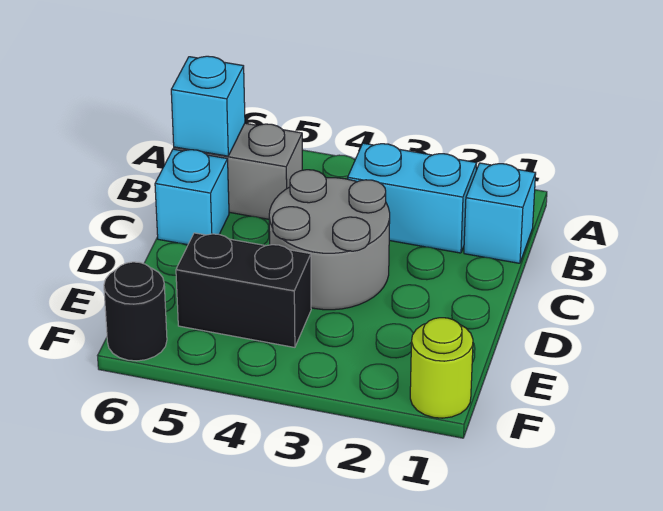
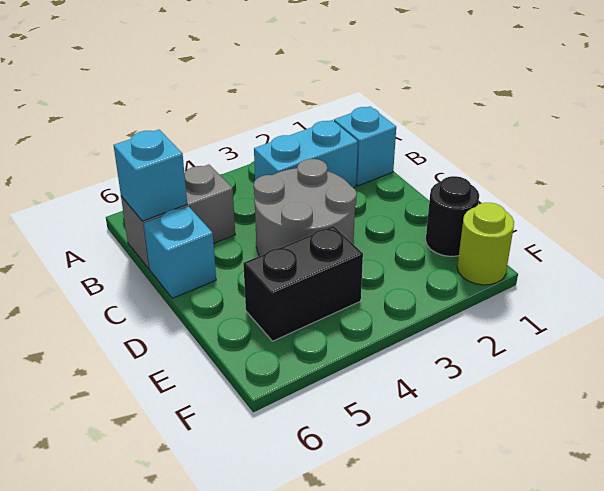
black 1x1 round brick [104,262,167,361] -> black 1x1 round brick moved to [426,176,479,256]

